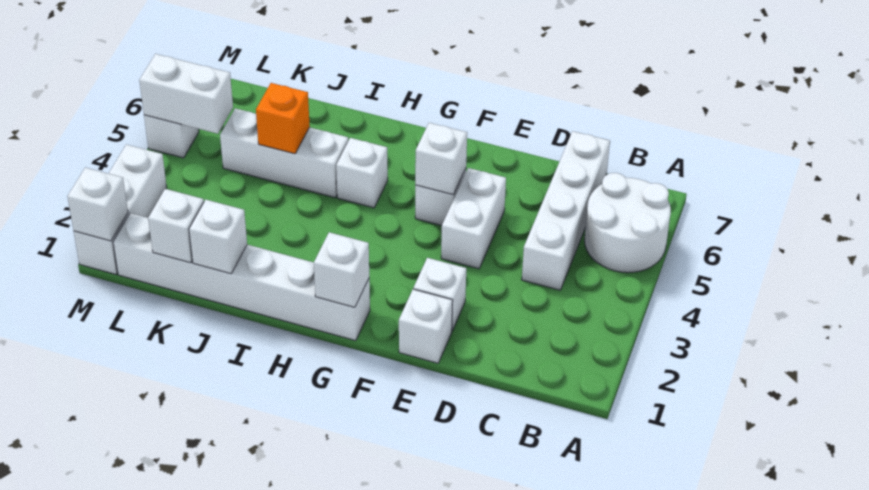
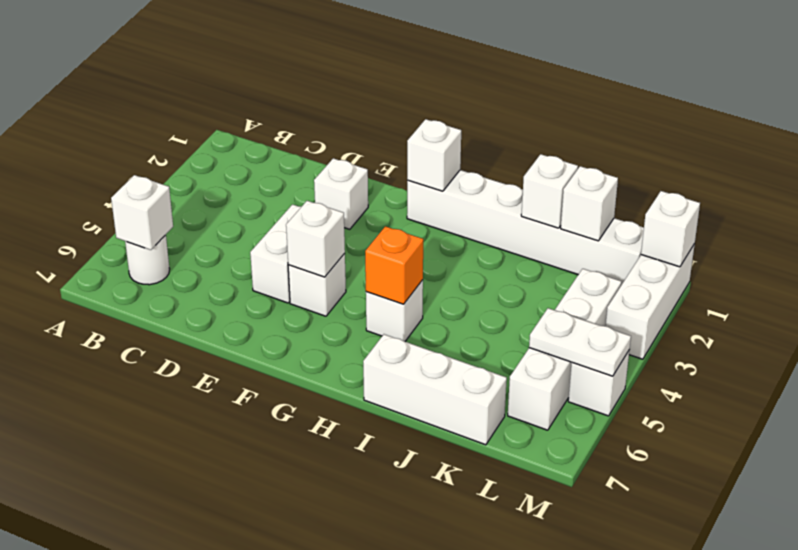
white 2x2 round brick [584,173,671,273] -> white 1x1 round brick [125,235,170,285]
white 1x4 brick [522,131,610,290] -> white 1x4 brick moved to [508,269,621,430]
white 1x1 brick [399,289,453,363] -> white 1x1 brick moved to [111,175,173,250]
white 1x3 brick [220,108,348,198] -> white 1x3 brick moved to [363,334,507,445]
orange 1x1 brick [256,83,310,154] -> orange 1x1 brick moved to [365,226,423,304]
white 1x2 brick [139,54,233,134] -> white 1x2 plate [529,308,631,376]

